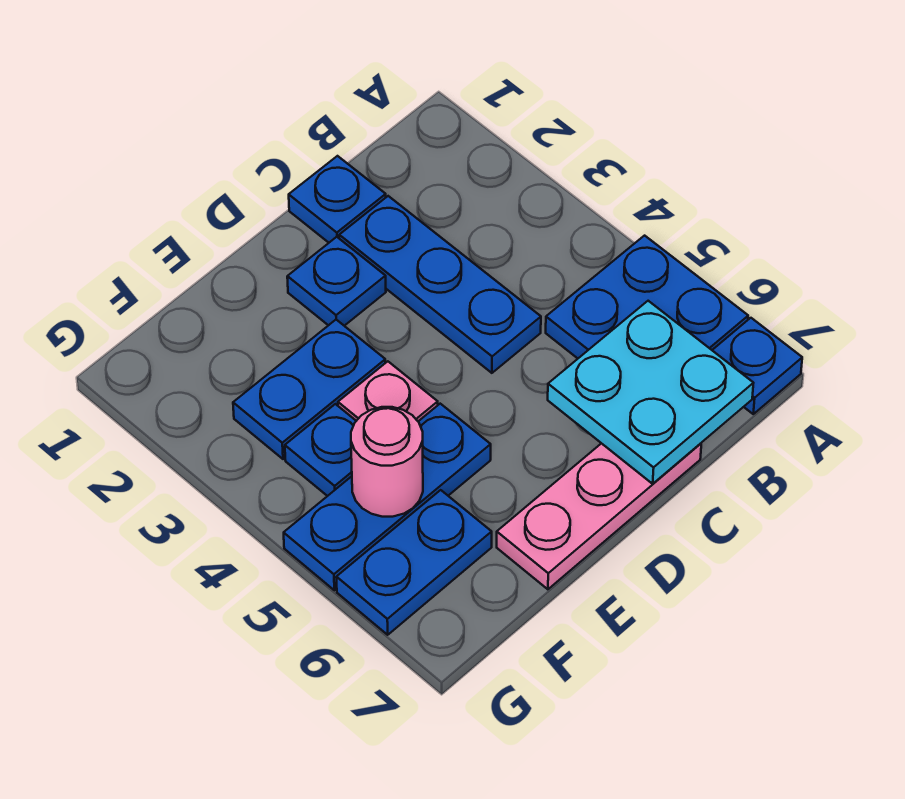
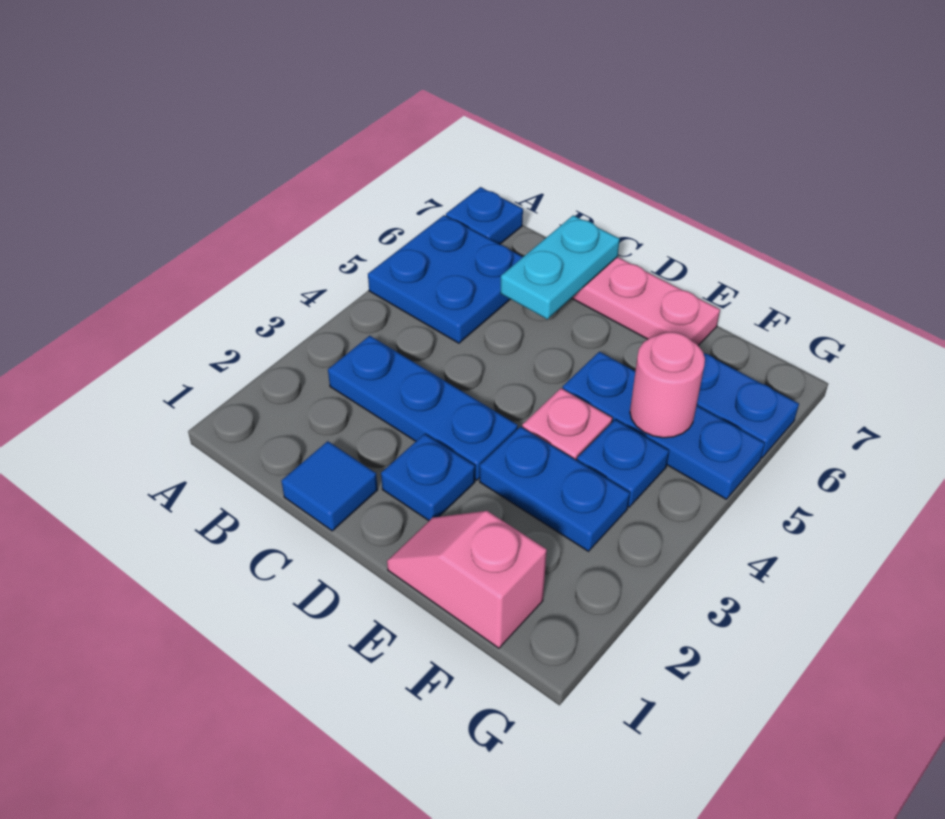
cyan 2x2 plate [548,301,753,484] -> cyan 1x2 plate [500,215,620,319]
blue 1x1 plate [289,156,386,243] -> blue 1x1 tile [281,441,378,531]
blue 1x3 plate [339,196,541,373] -> blue 1x3 plate turned to [328,336,518,480]
none -> pink 1x2 slope [387,511,547,648]

